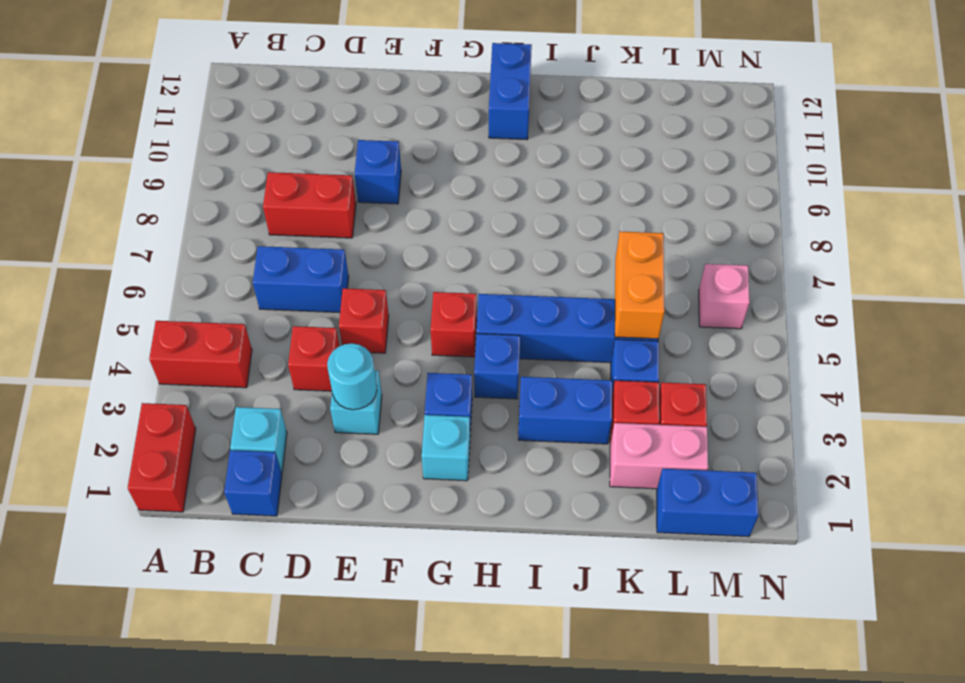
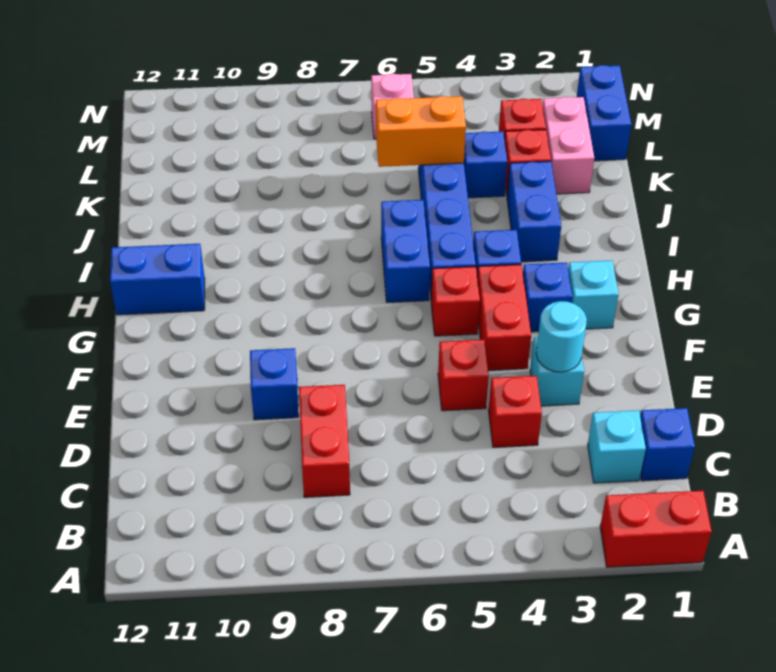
red 1x2 brick [149,321,252,388] -> red 1x2 brick moved to [477,264,531,370]
blue 1x2 brick [253,246,349,312] -> blue 1x2 brick moved to [381,200,430,302]

